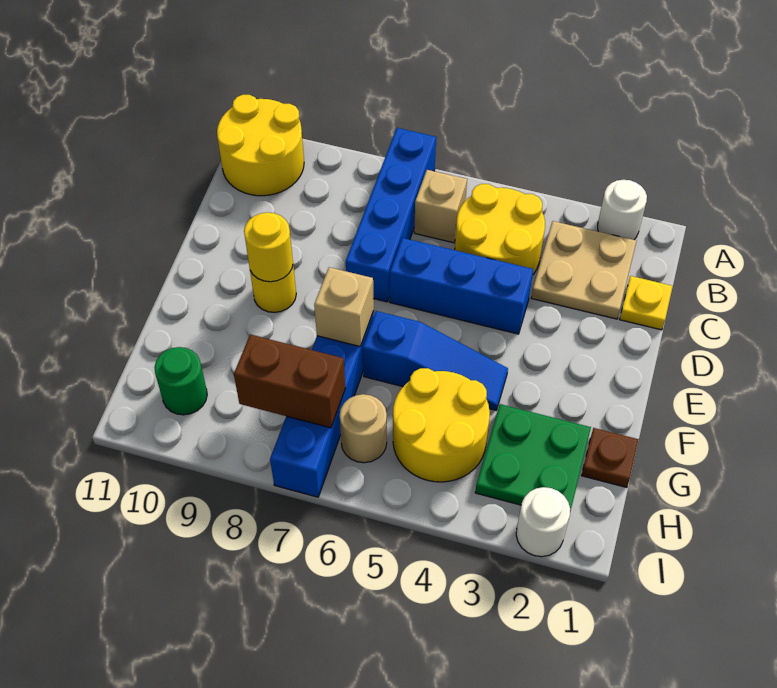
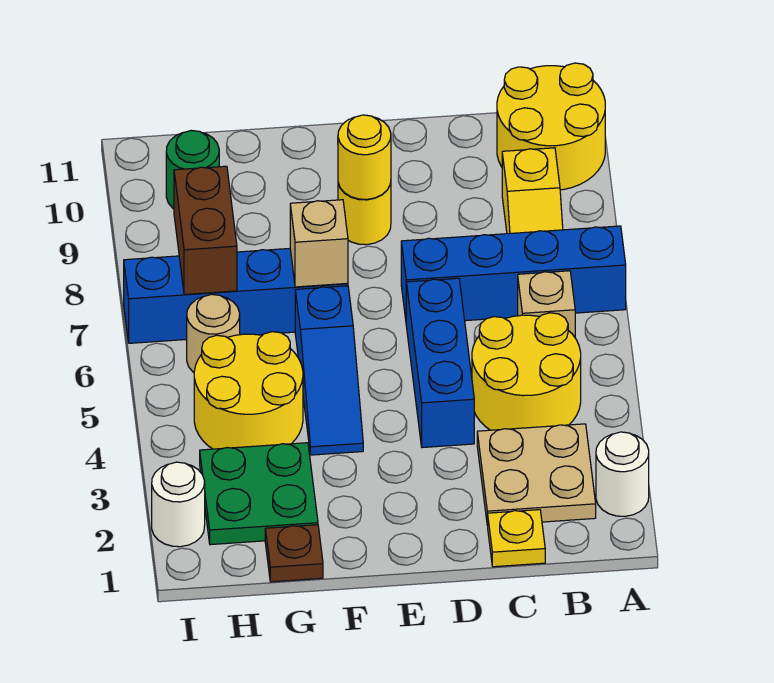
none -> yellow 1x2 slope [502,148,563,234]

